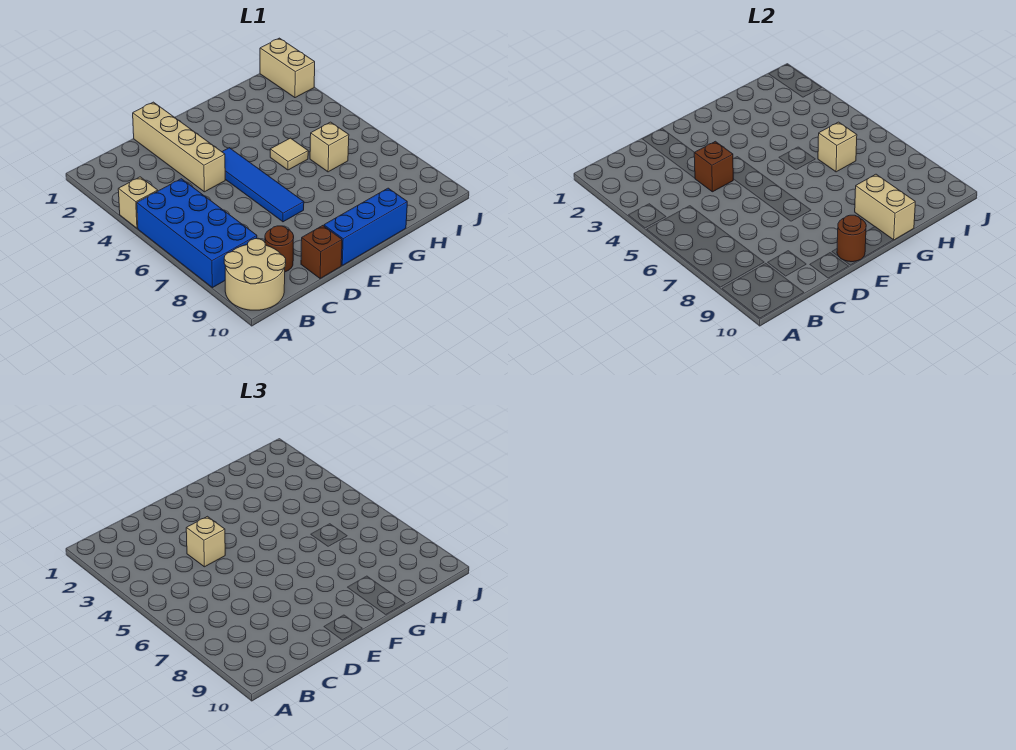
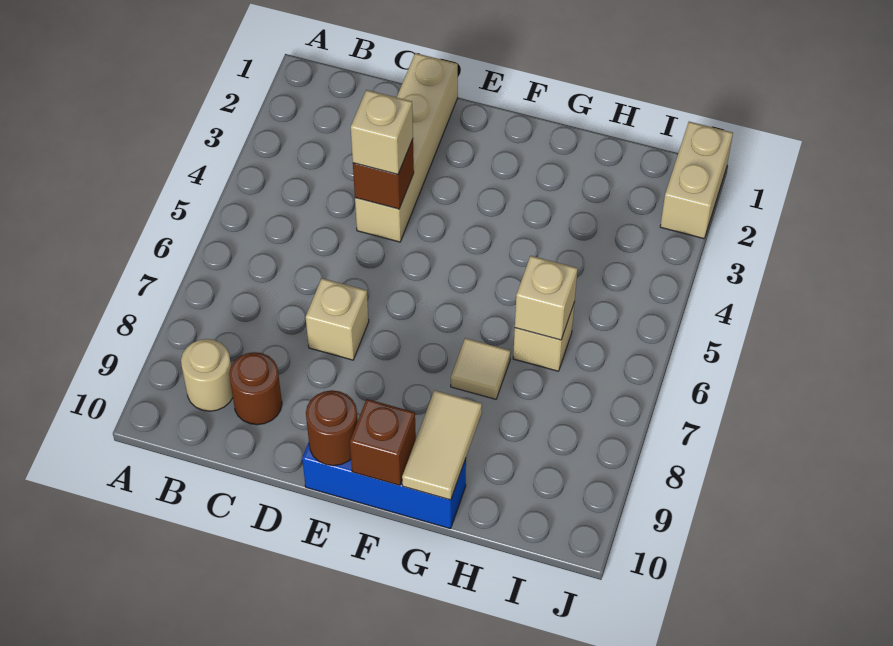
tan 1x1 brick [118,177,158,228] -> tan 1x1 brick moved to [306,278,369,360]
blue 2x4 brick [137,179,257,288] -> none
tan 2x2 round brick [224,239,286,310] -> tan 1x1 round brick [181,339,233,411]
brown 1x1 brick [301,226,342,278] -> brown 1x1 brick moved to [350,399,416,486]
blue 1x4 tile [222,148,304,222] -> none
tan 1x1 tile [270,138,308,170] -> tan 1x1 tile moved to [451,338,511,399]
tan 1x2 brick [855,174,915,240] -> tan 1x2 tile [402,390,482,500]

